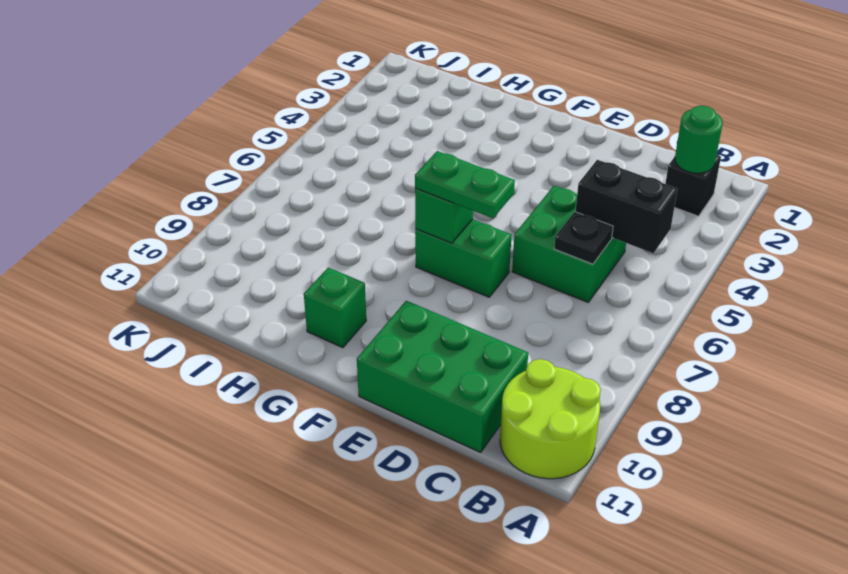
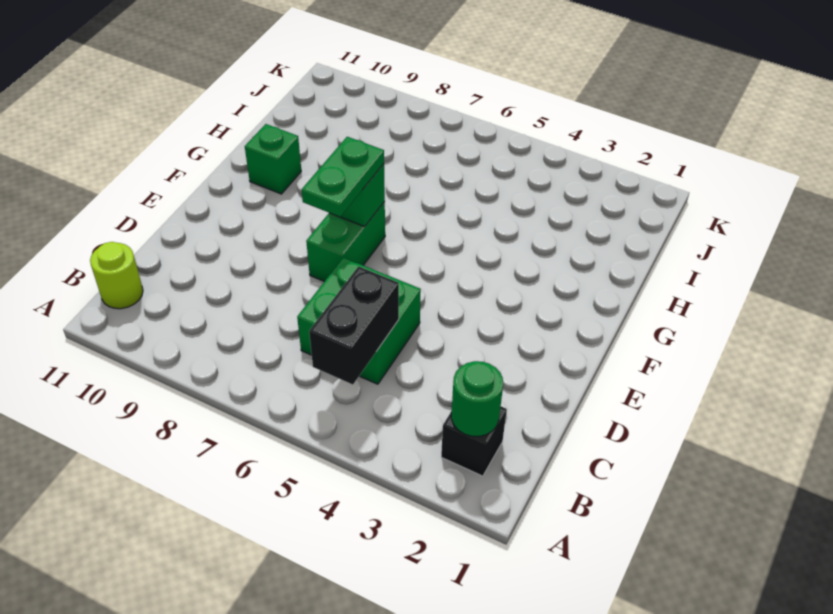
lime 2x2 round brick [500,359,601,479] -> lime 1x1 round brick [90,242,143,309]
black 1x1 plate [554,212,613,264] -> none
green 2x3 brick [357,301,528,452] -> none

